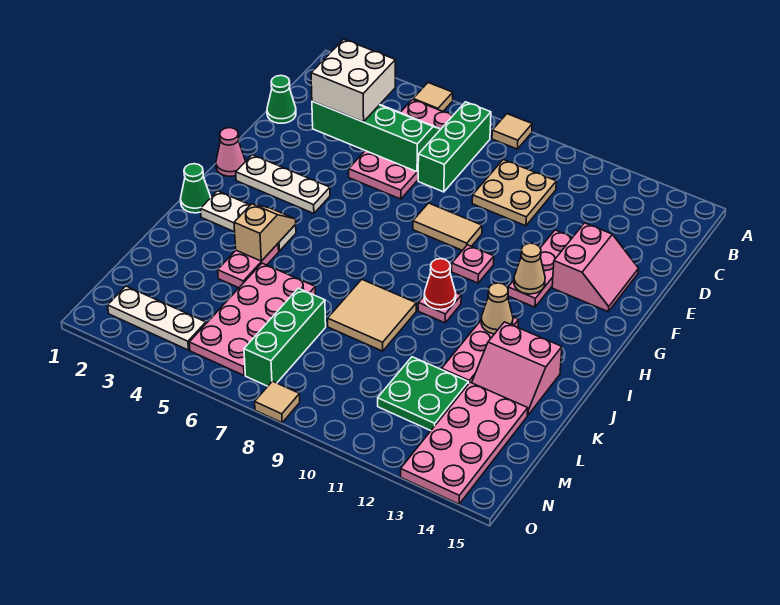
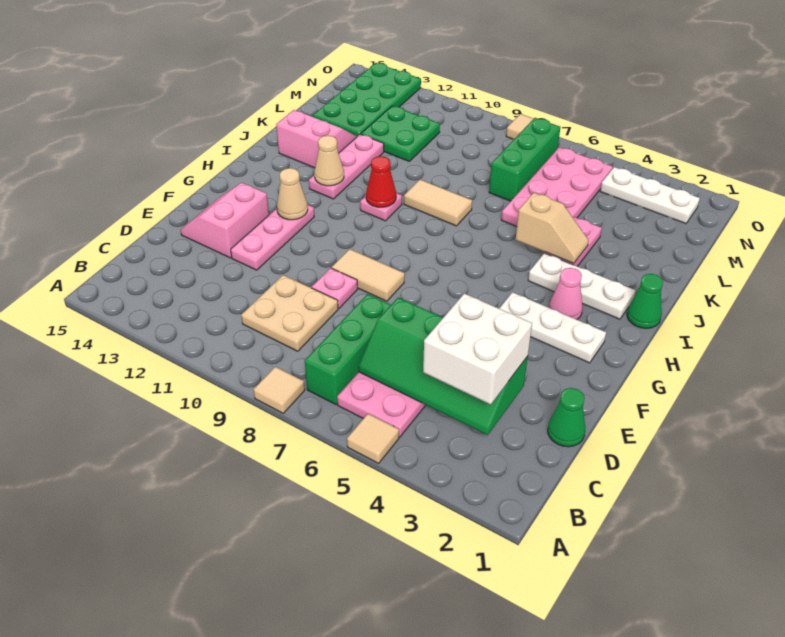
pink 1x1 cone [216,128,245,176] -> pink 1x1 cone moved to [549,268,583,320]
pink 1x1 plate [452,245,494,283] -> pink 1x1 plate moved to [312,268,358,308]
tan 1x2 slope [234,204,296,261] -> tan 1x2 slope turned to [516,193,589,263]
tan 2x2 tile [328,279,416,351] -> tan 1x2 tile [404,180,472,226]
pink 2x4 plate [401,382,528,504] -> green 2x4 plate [313,63,421,136]

